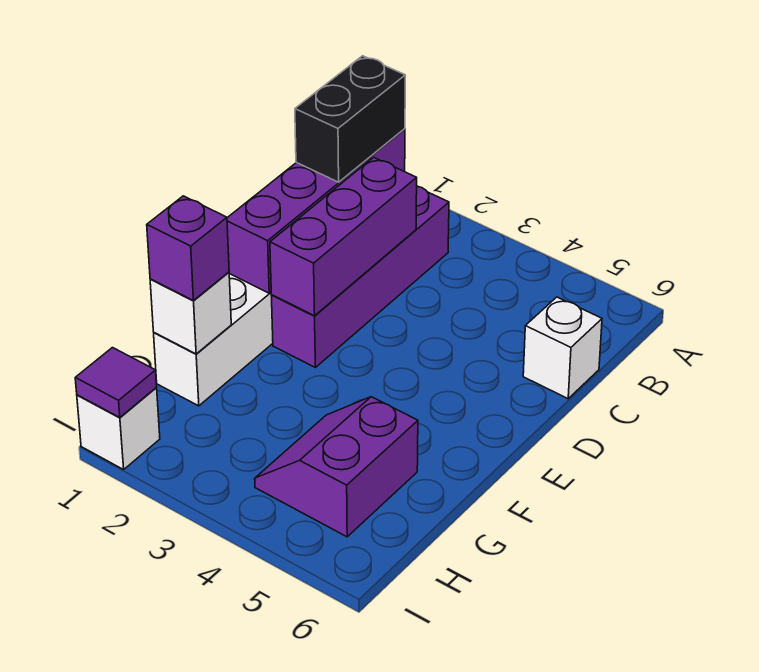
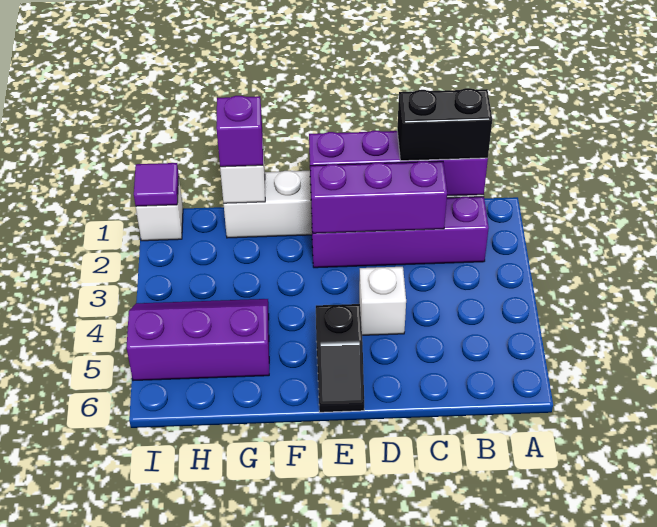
white 1x1 brick [523,297,602,399] -> white 1x1 brick moved to [359,267,406,335]
none -> black 1x2 slope [316,304,364,412]
purple 2x2 slope [255,397,418,537] -> purple 2x3 slope [127,299,269,381]

